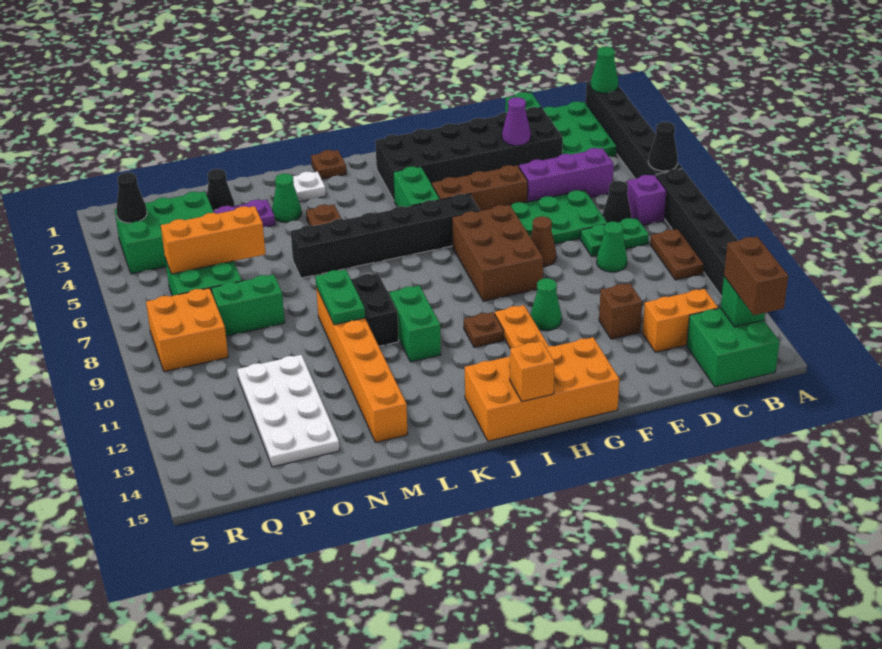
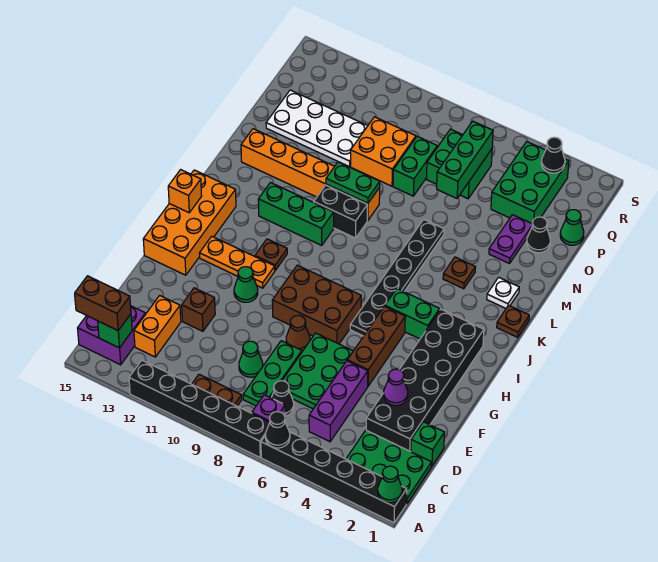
green 2x2 brick [687,308,780,387] -> purple 2x2 brick [78,306,145,365]
green 1x2 plate [580,218,649,256] -> green 1x3 plate [243,341,302,406]
black 1x6 brick [291,194,480,278] -> black 1x6 plate [350,219,444,336]
green 1x2 brick [390,286,441,362] -> green 1x3 brick [258,183,334,245]
green 1x1 cone [272,174,301,222] -> green 1x1 cone moved to [560,210,584,245]
orange 1x3 brick [161,206,265,274] -> green 1x3 brick [437,121,493,198]
orange 2x2 brick [146,288,228,372] -> orange 2x2 brick moved to [351,117,416,186]

